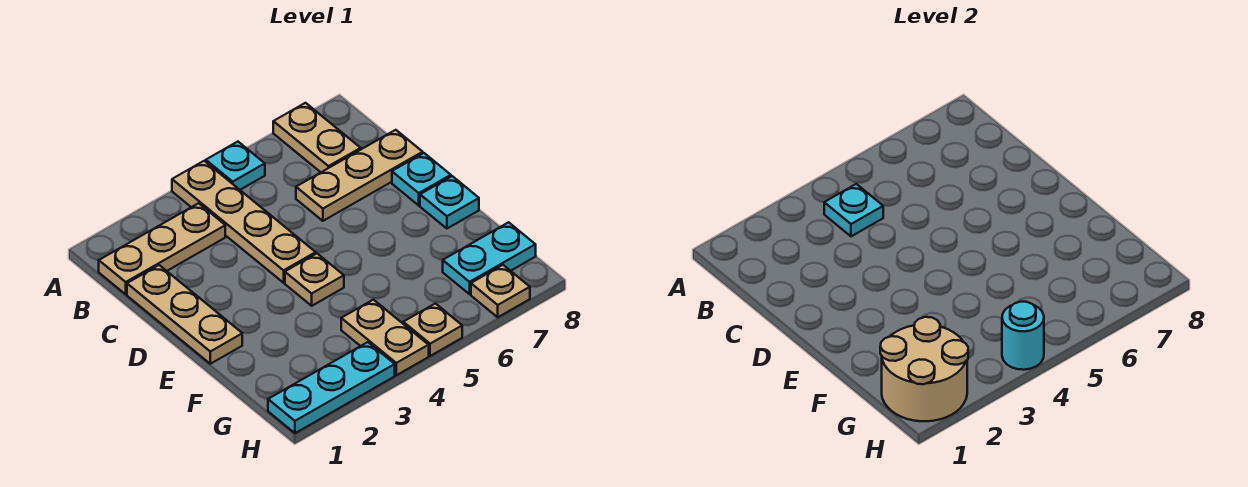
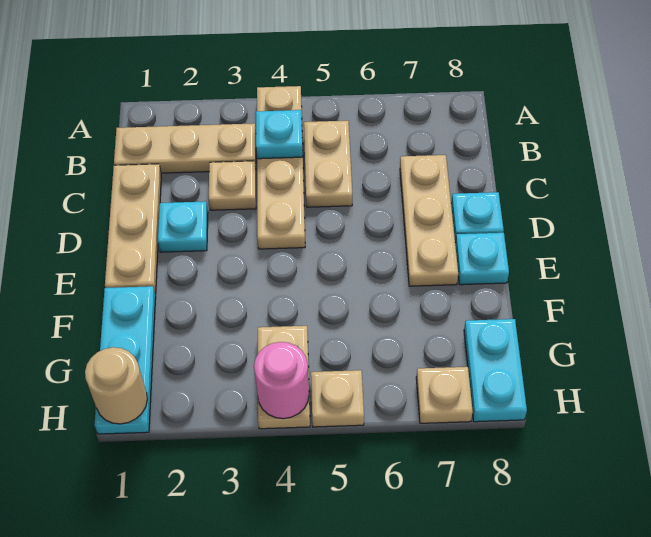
cyan 1x1 plate [206,142,265,190] -> cyan 1x1 plate moved to [158,201,208,252]
tan 1x2 plate [273,103,361,172] -> tan 1x2 plate moved to [304,121,352,207]
tan 1x3 plate [296,130,423,221] -> tan 1x3 plate turned to [400,155,458,286]
tan 1x1 plate [285,254,344,306] -> tan 1x1 plate moved to [209,161,256,210]
tan 2x2 round brick [880,317,968,421] -> tan 1x1 round brick [85,347,147,424]
cyan 1x2 plate [443,222,536,294] -> cyan 1x2 plate turned to [464,319,527,422]
cyan 1x3 plate [268,342,395,433] -> cyan 1x3 plate turned to [94,286,156,434]
cyan 1x1 round brick [1002,302,1044,370] -> pink 1x1 round brick [254,342,309,419]

